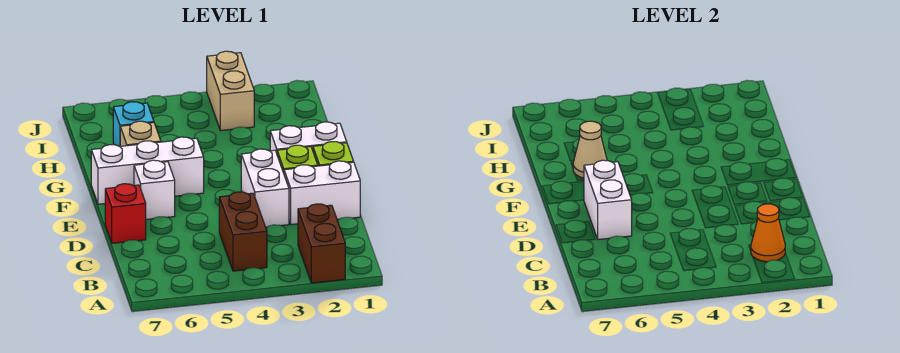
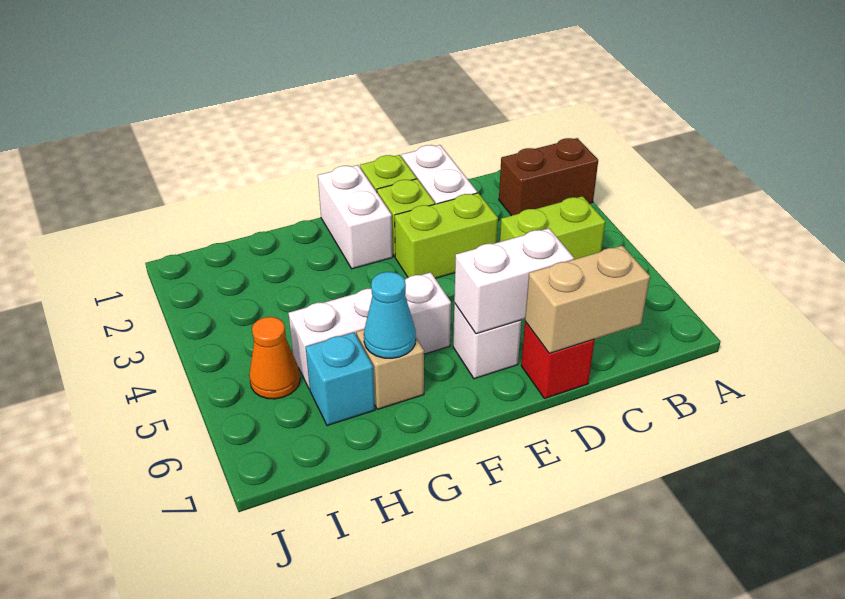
orange 1x1 cone [751,204,785,262] -> orange 1x1 cone moved to [249,317,300,399]
brown 1x2 brick [219,192,267,271] -> lime 1x2 brick [500,196,605,259]
white 1x2 brick [241,149,289,227] -> lime 1x2 brick [395,193,498,278]
white 1x3 brick [91,137,204,204] -> white 1x3 brick turned to [288,272,451,389]
tan 1x1 cone [573,121,607,178] -> cyan 1x1 cone [364,272,416,358]
tan 1x2 brick [207,51,254,131] -> tan 1x2 brick moved to [525,246,650,353]

